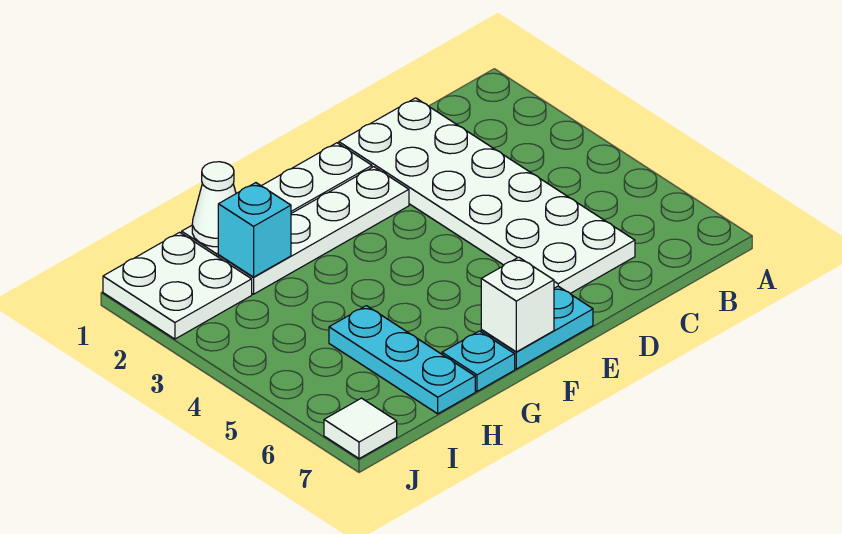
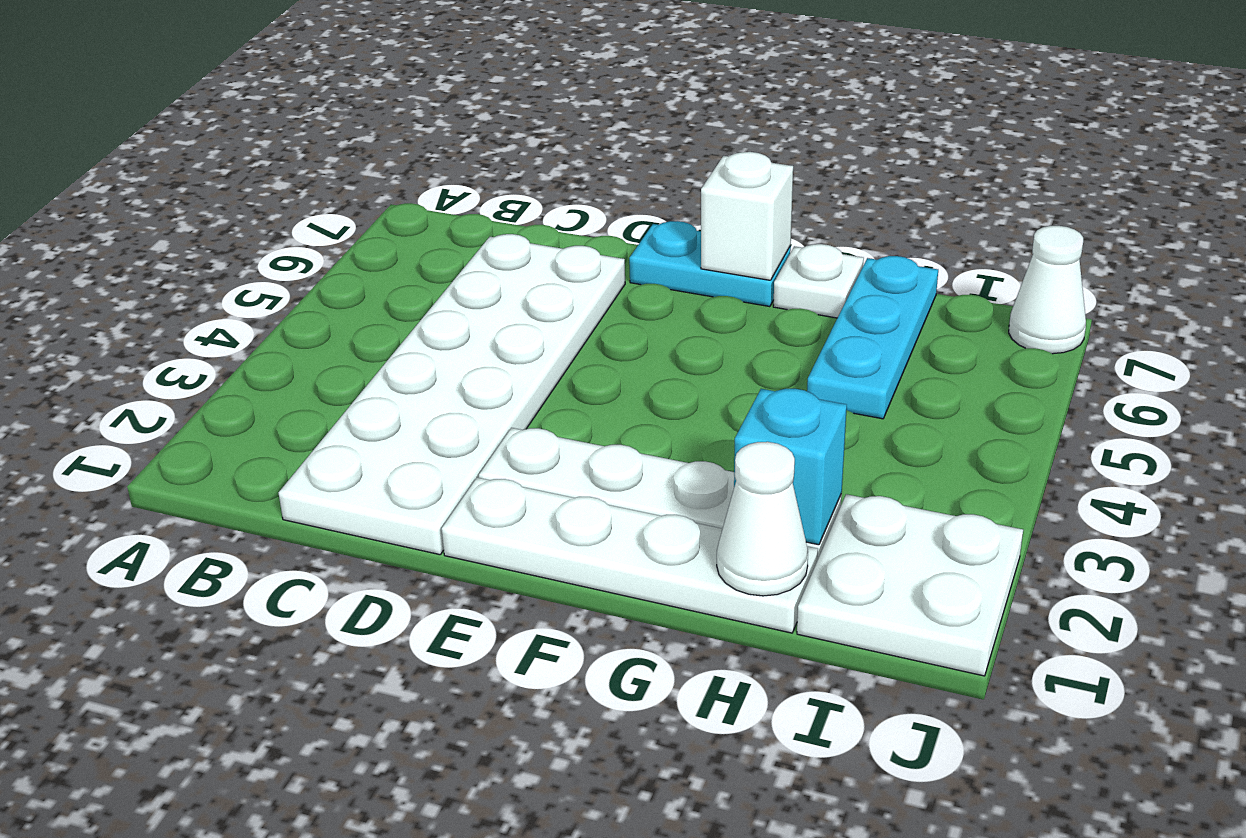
cyan 1x1 plate [442,331,515,391] -> white 1x1 plate [773,244,864,318]
white 1x1 tile [324,398,397,459] -> white 1x1 cone [1009,226,1086,354]

